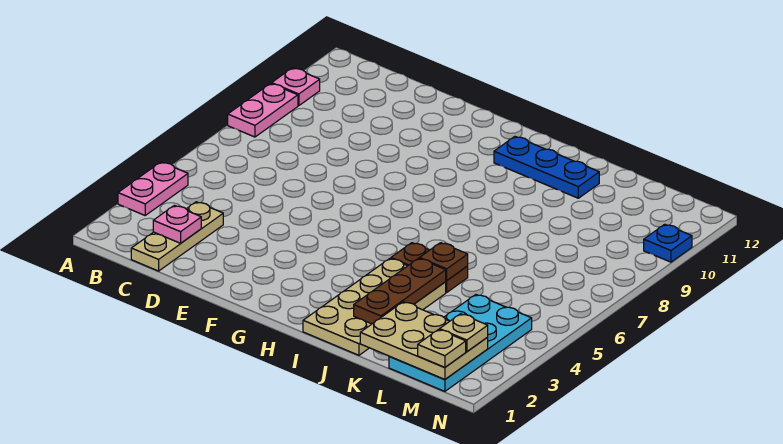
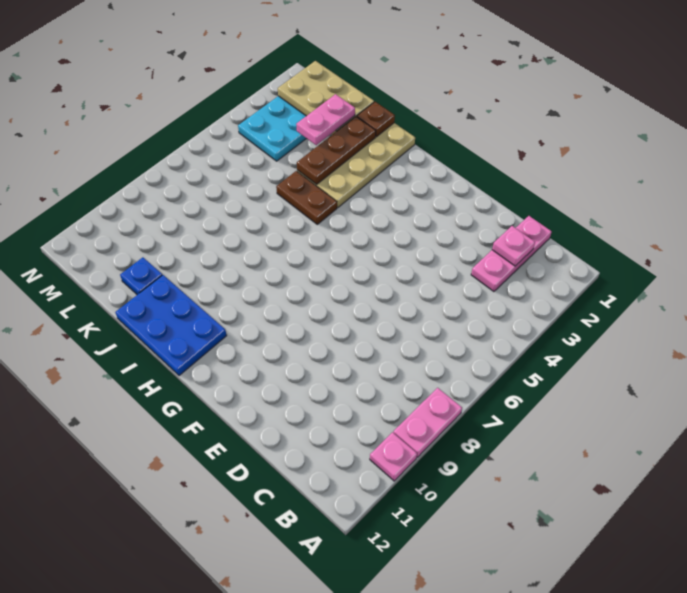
pink 1x2 plate [118,162,188,215] -> pink 1x2 plate moved to [296,94,355,145]
tan 1x3 plate [131,202,223,271] -> pink 1x3 plate [471,216,552,292]
blue 1x3 plate [494,137,599,198] -> blue 2x3 plate [115,275,227,376]
brown 1x1 plate [420,243,468,281] -> brown 1x1 plate moved to [357,102,395,137]
tan 1x1 plate [418,330,466,367] -> none
tan 1x1 plate [440,314,488,352] -> none
blue 1x1 plate [644,224,692,262] -> blue 1x1 plate moved to [120,257,162,295]

